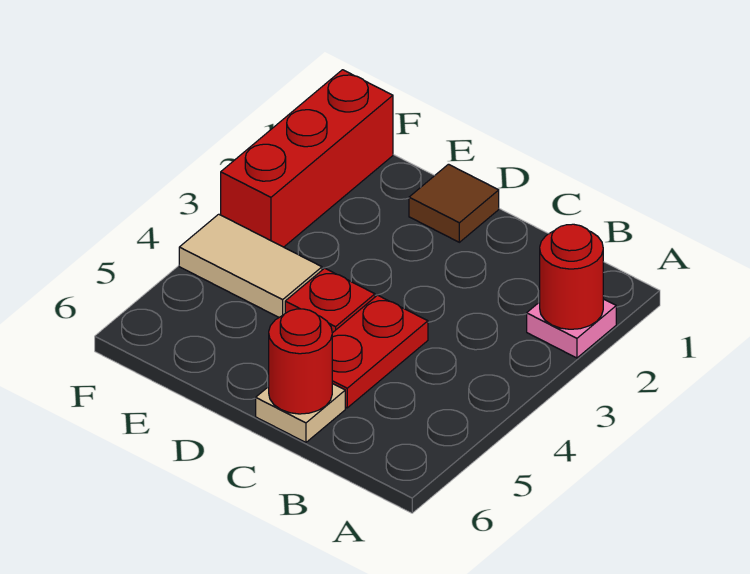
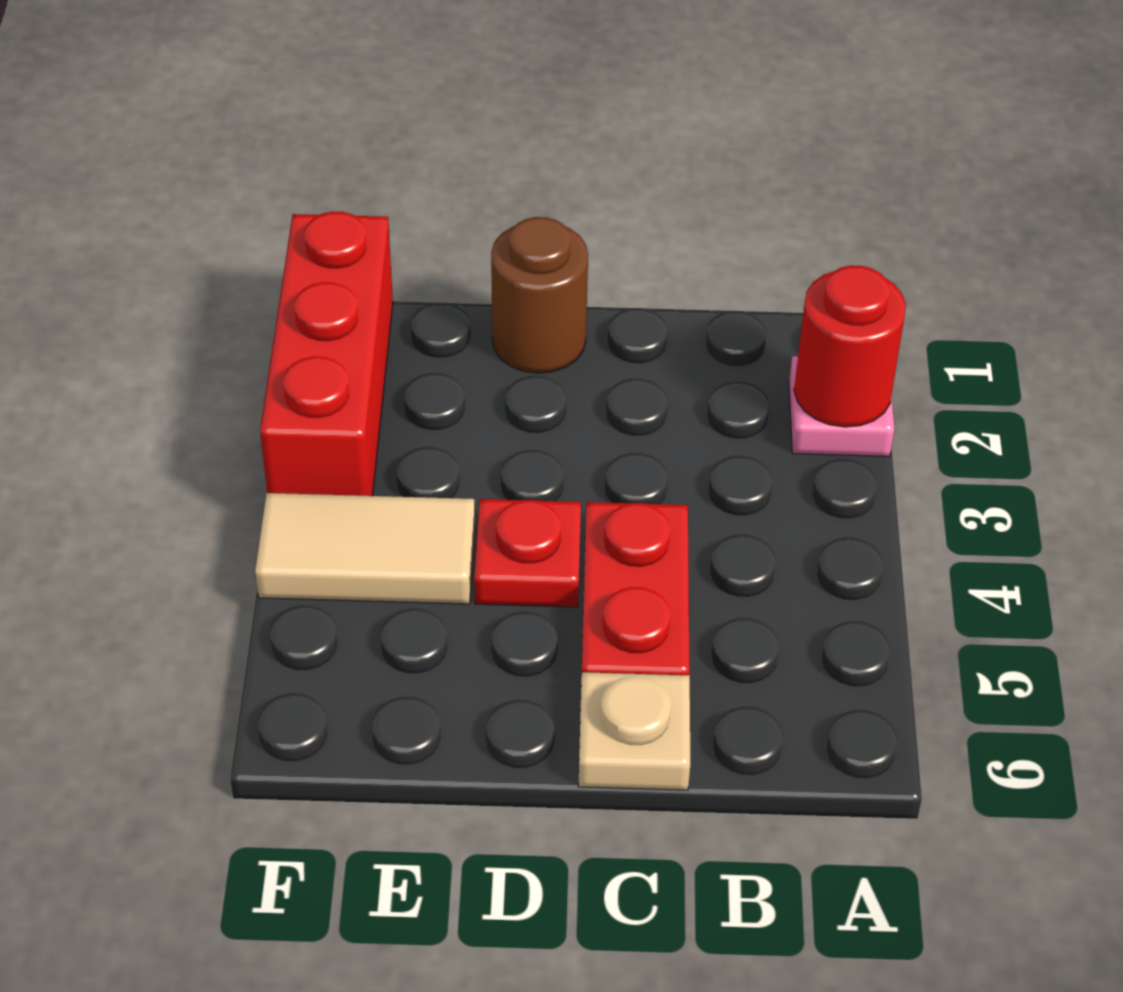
red 1x1 round brick [269,309,332,414] -> none
brown 1x1 tile [409,164,499,242] -> brown 1x1 round brick [491,217,588,373]

